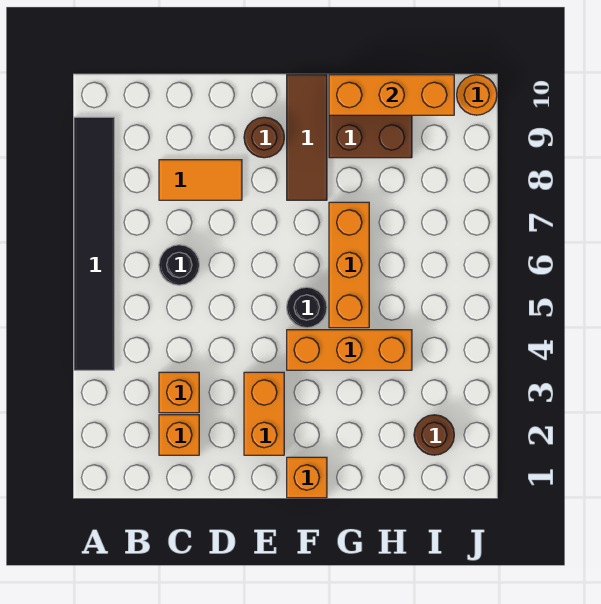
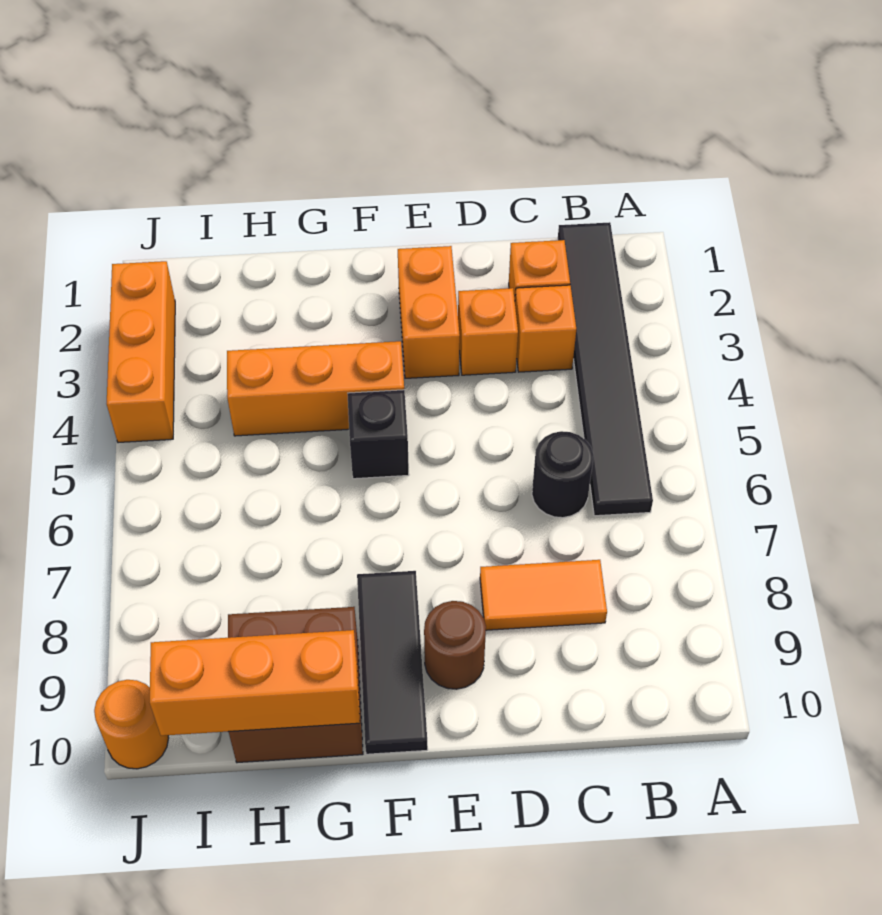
black 1x6 tile [74,117,114,370] -> black 1x6 tile moved to [558,222,653,516]
orange 1x1 brick [287,457,327,498] -> orange 1x1 brick moved to [458,288,518,375]
black 1x1 round brick [287,287,327,328] -> black 1x1 brick [347,390,409,479]
brown 1x3 tile [287,75,327,200] -> black 1x3 tile [357,571,428,754]
orange 1x3 brick [329,202,369,328] -> orange 1x3 brick moved to [107,261,175,443]
brown 1x1 round brick [414,415,454,455] -> none

